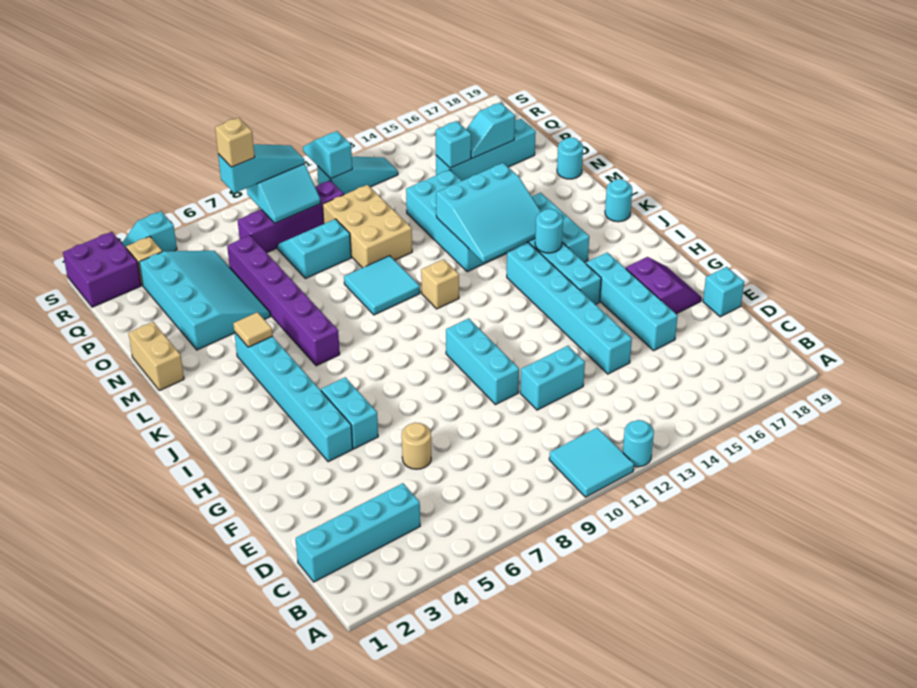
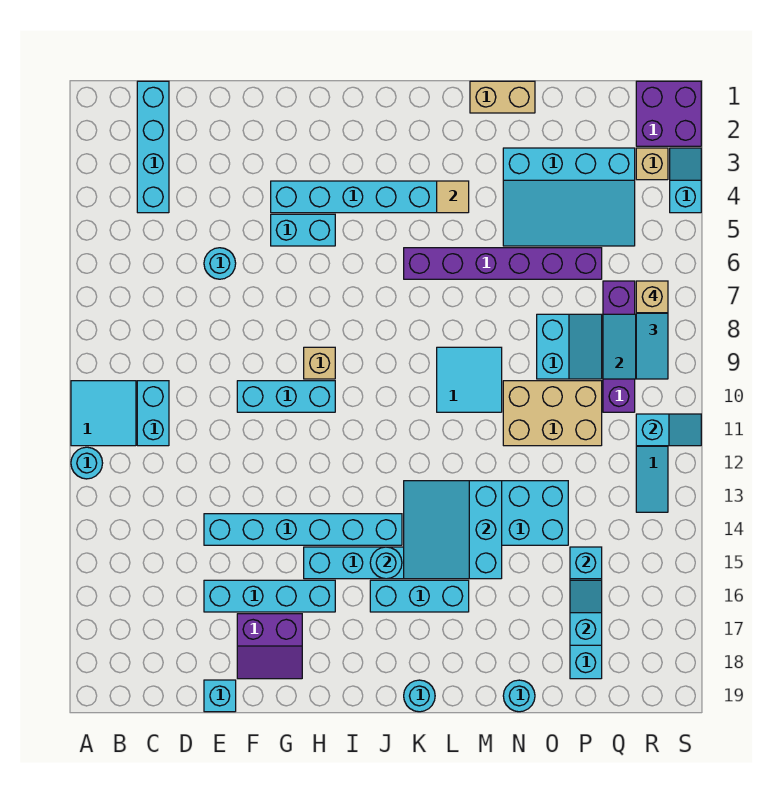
tan 1x1 round brick [402,423,431,469] -> cyan 1x1 round brick [204,248,236,279]
cyan 1x2 brick [520,346,585,410] -> cyan 1x2 brick moved to [137,381,169,446]
tan 1x1 brick [421,259,459,309] -> tan 1x1 brick moved to [304,347,335,379]

